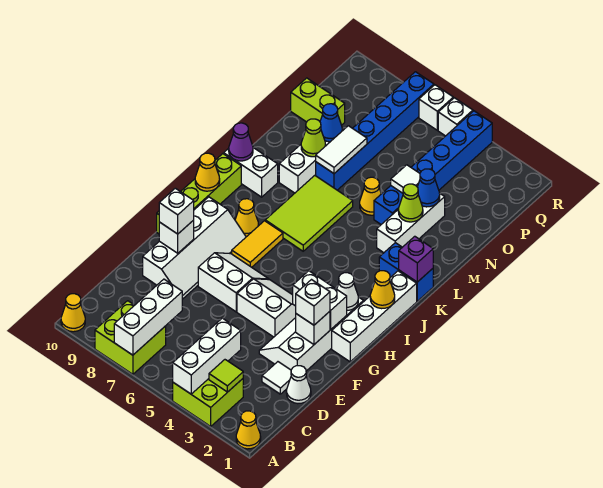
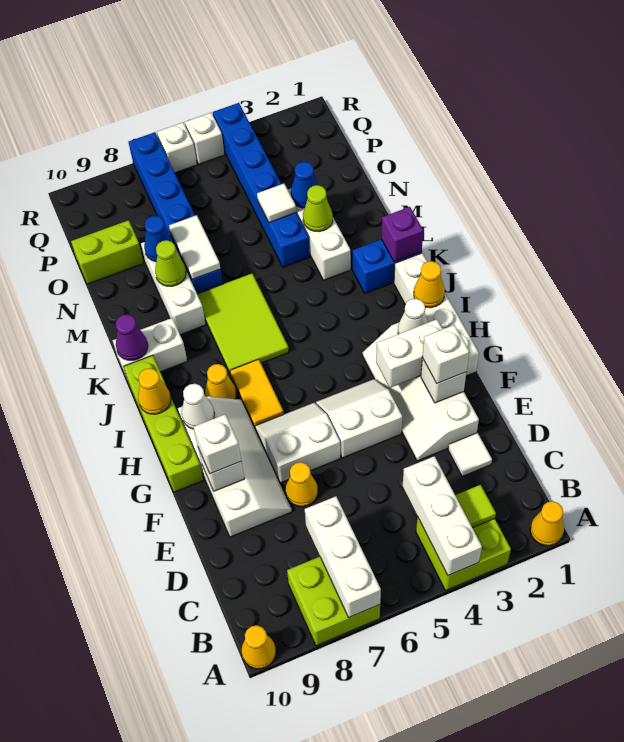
white 1x1 cone [286,366,311,404] -> white 1x1 cone moved to [182,384,214,429]
yellow 1x1 cone [360,177,381,215] -> yellow 1x1 cone moved to [286,462,318,507]

